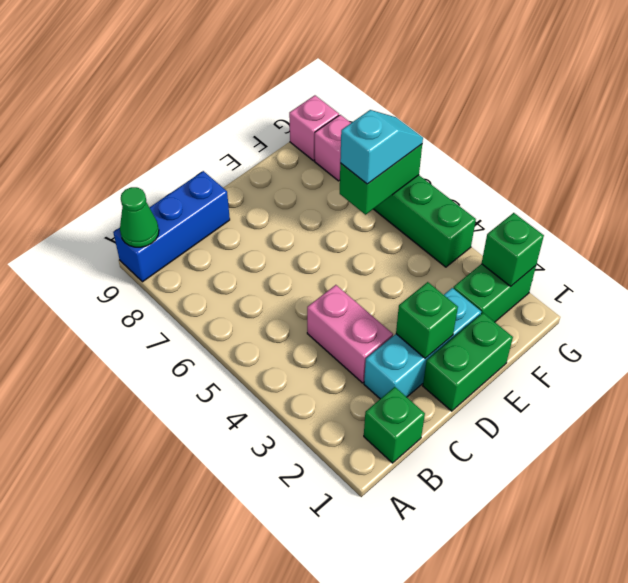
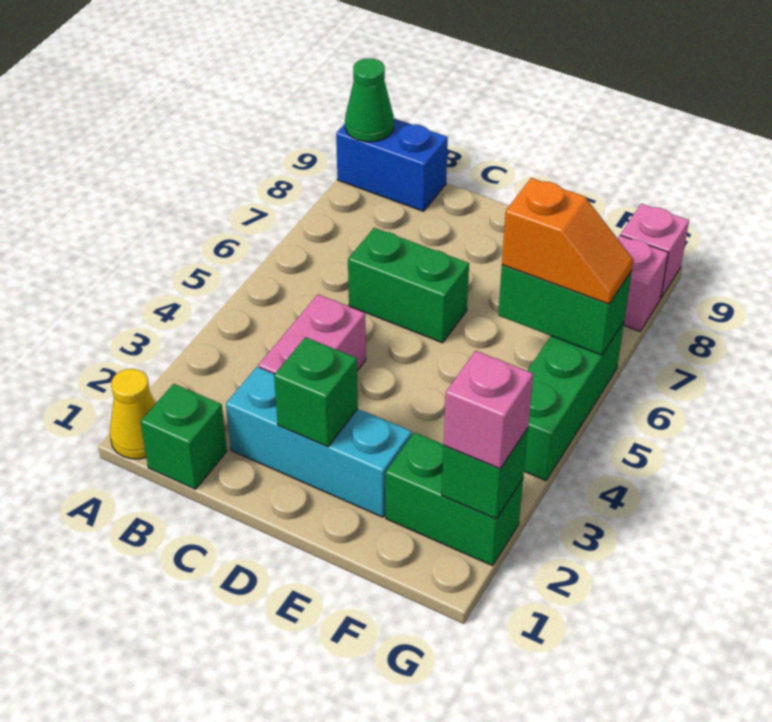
none -> yellow 1x1 cone [110,369,155,459]
blue 1x3 brick [113,171,230,282] -> blue 1x2 brick [336,118,448,211]
green 1x2 brick [423,313,513,411] -> green 1x2 brick moved to [348,228,469,343]
cyan 1x2 slope [340,110,423,184] -> orange 1x2 slope [502,178,633,304]
none -> pink 1x1 brick [444,351,533,469]

